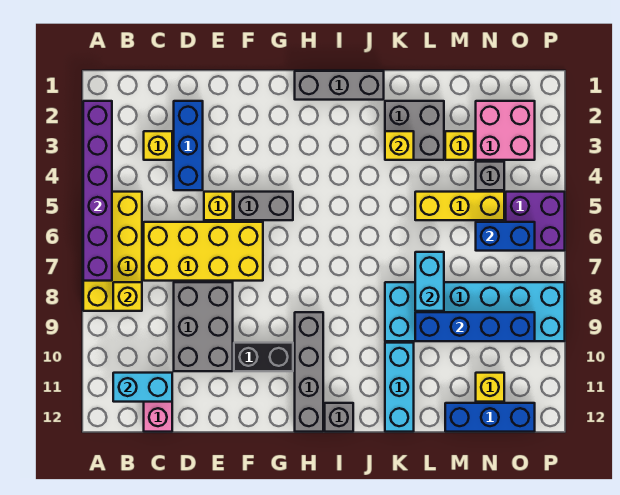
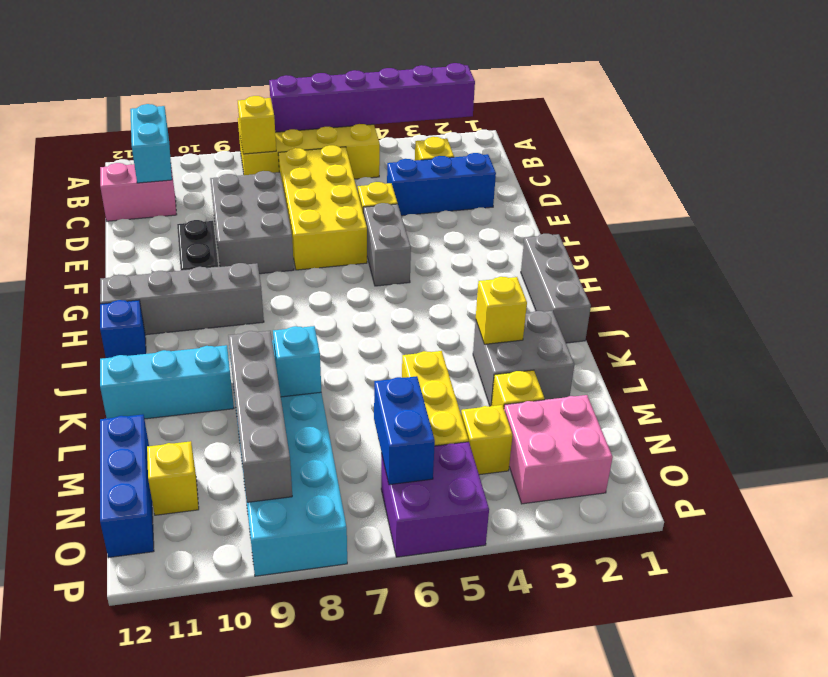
grey 2x3 brick [174,282,233,371] -> grey 2x3 brick turned to [210,171,294,274]
grey 1x1 brick [325,403,353,432] -> blue 1x1 brick [100,300,146,358]
cyan 1x2 brick [415,252,444,311] -> cyan 1x1 brick [273,326,321,397]
blue 1x4 brick [415,312,535,341] -> grey 1x4 brick [228,331,292,502]
grey 1x1 brick [476,162,504,190] -> yellow 1x1 brick [461,405,513,475]

